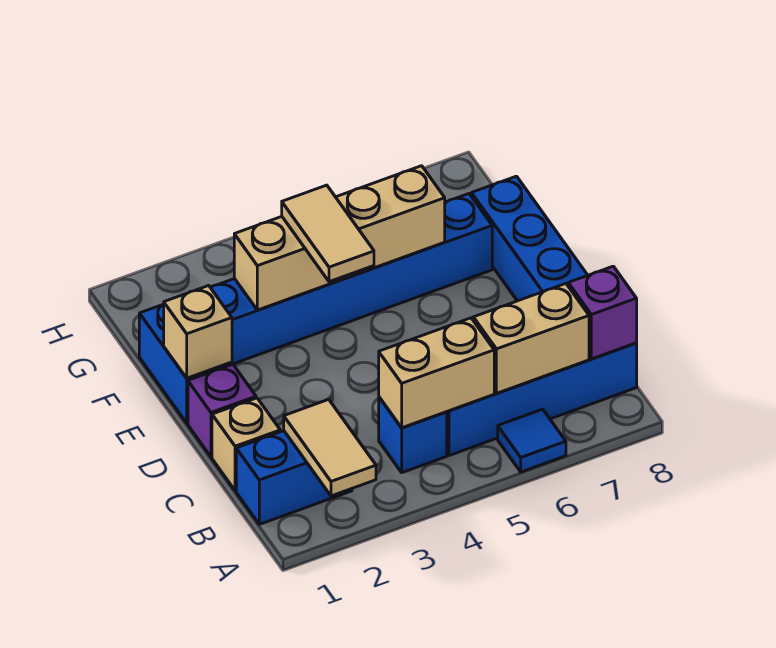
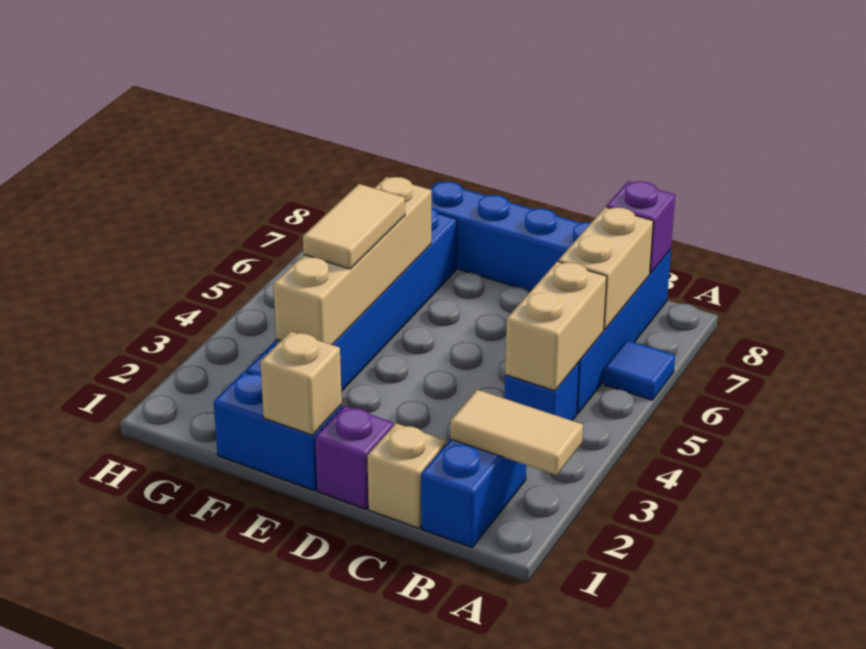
tan 1x2 tile [282,185,374,282] -> tan 1x2 tile turned to [303,184,405,269]

